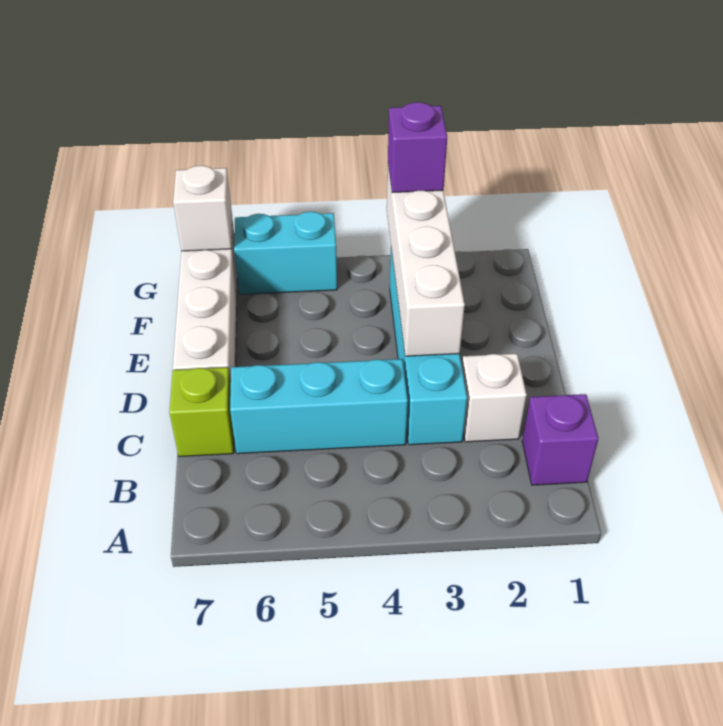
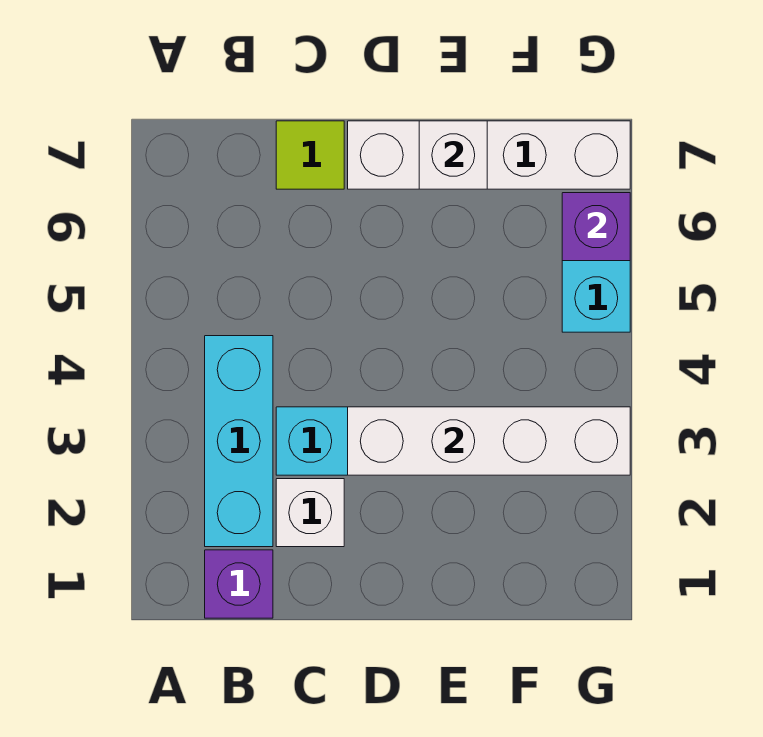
cyan 1x3 brick [230,359,408,454] -> cyan 1x3 brick moved to [205,336,273,547]
lime 1x1 brick [169,367,234,457] -> lime 1x1 tile [276,121,344,189]
purple 1x1 brick [388,102,447,193] -> purple 1x1 brick moved to [562,193,630,261]
white 1x1 brick [173,166,232,251] -> white 1x1 brick moved to [419,121,487,189]

